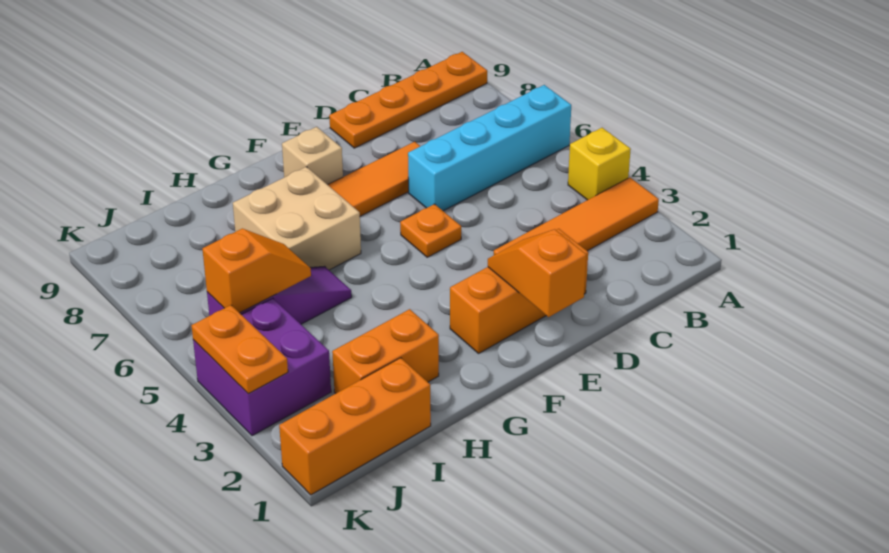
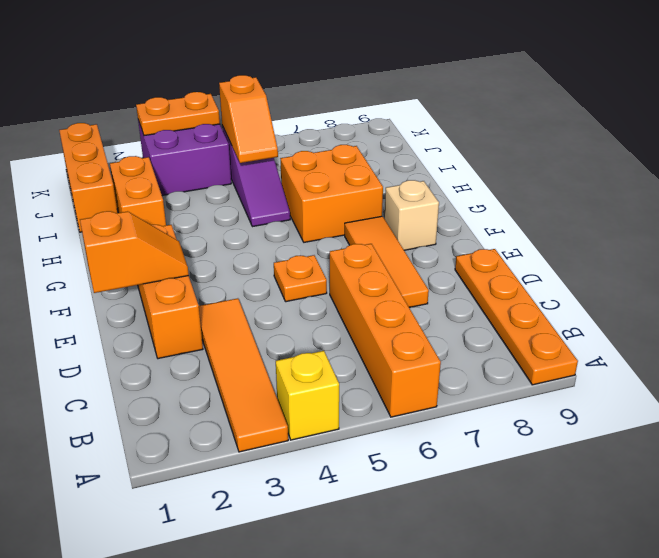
cyan 1x4 brick [408,85,571,211] -> orange 1x4 brick [330,244,441,417]
tan 2x2 brick [233,167,361,270] -> orange 2x2 brick [280,145,383,242]

